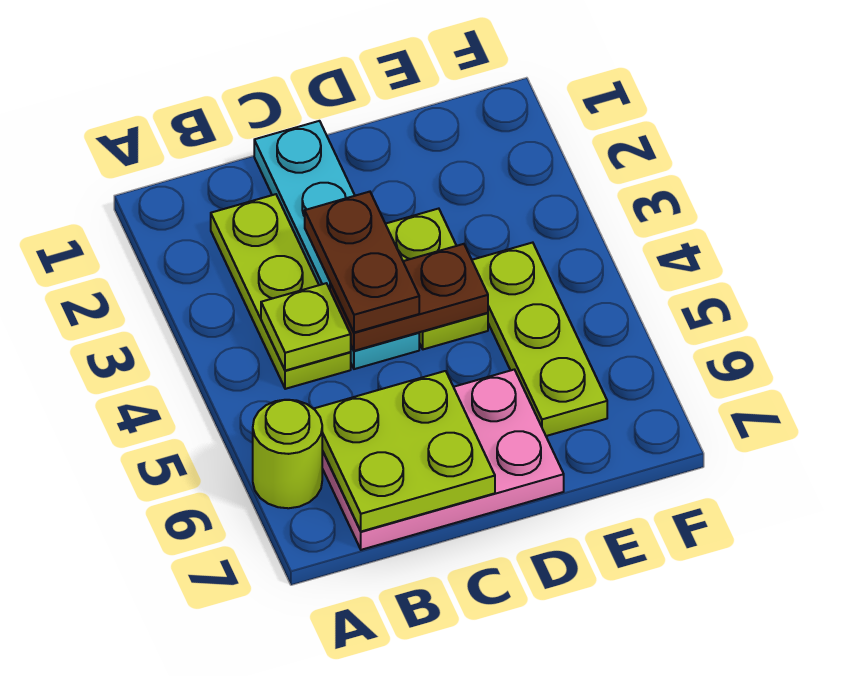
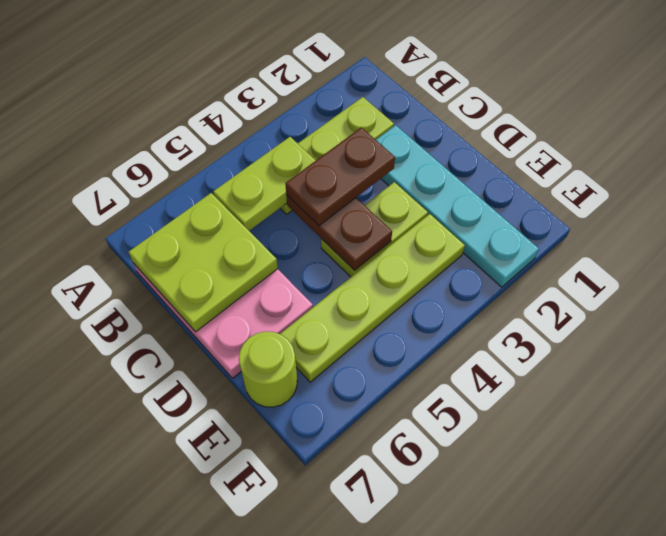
lime 1x1 round brick [253,400,322,508] -> lime 1x1 round brick moved to [239,332,297,407]
lime 1x1 plate [261,283,351,371] -> lime 1x2 plate [213,137,316,231]
cyan 1x4 plate [254,121,419,369] -> cyan 1x4 plate turned to [376,125,539,287]
lime 1x3 plate [472,243,607,436] -> lime 1x4 plate [281,214,465,382]

